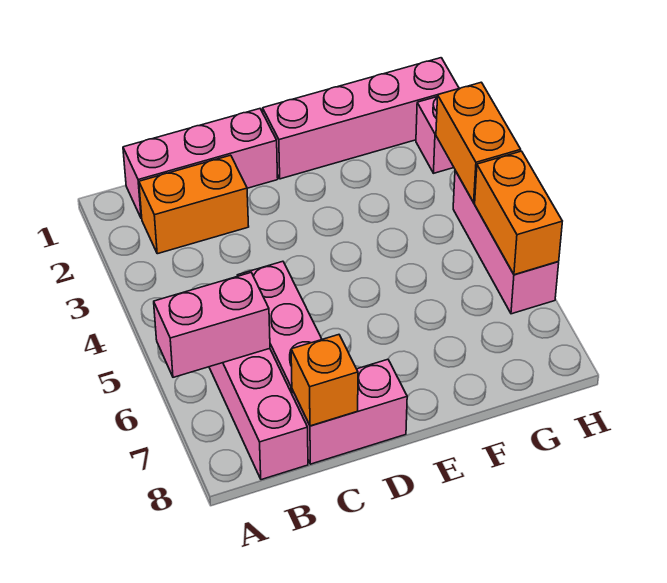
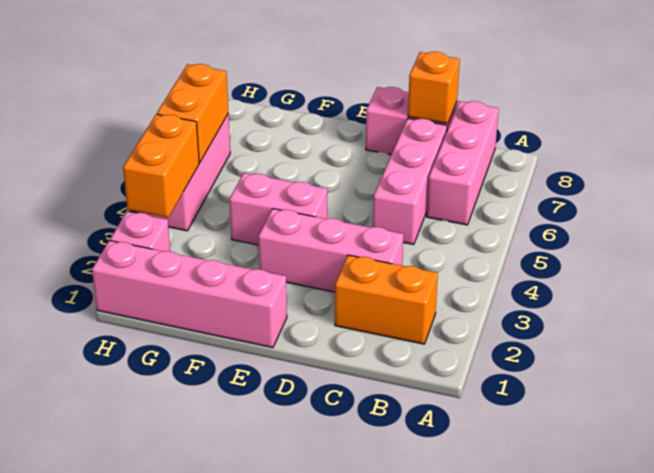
pink 1x2 brick [154,273,270,377] -> pink 1x2 brick moved to [230,173,327,245]
pink 1x3 brick [123,109,278,219] -> pink 1x3 brick moved to [258,209,403,292]

